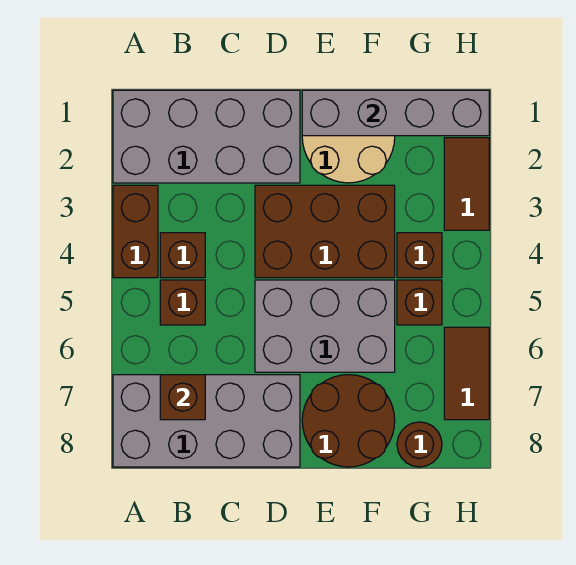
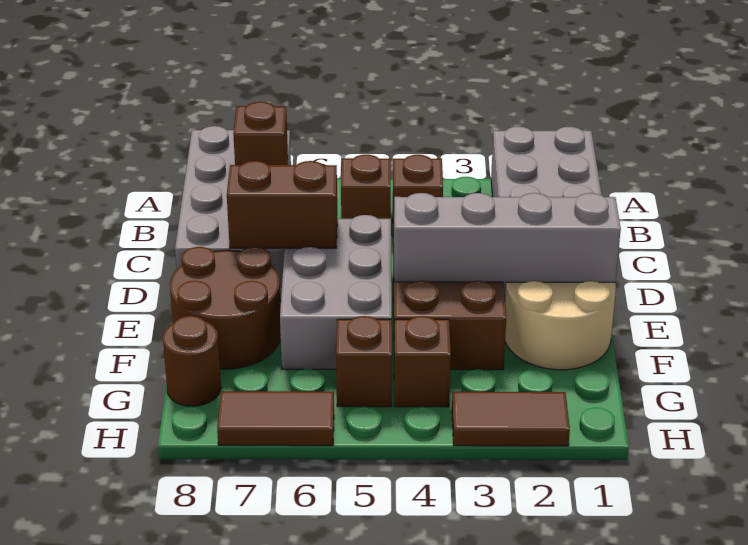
brown 1x2 brick [113,185,158,278] -> brown 1x2 brick moved to [227,161,337,248]
grey 1x4 brick [302,90,489,136] -> grey 1x4 brick turned to [394,193,621,282]

